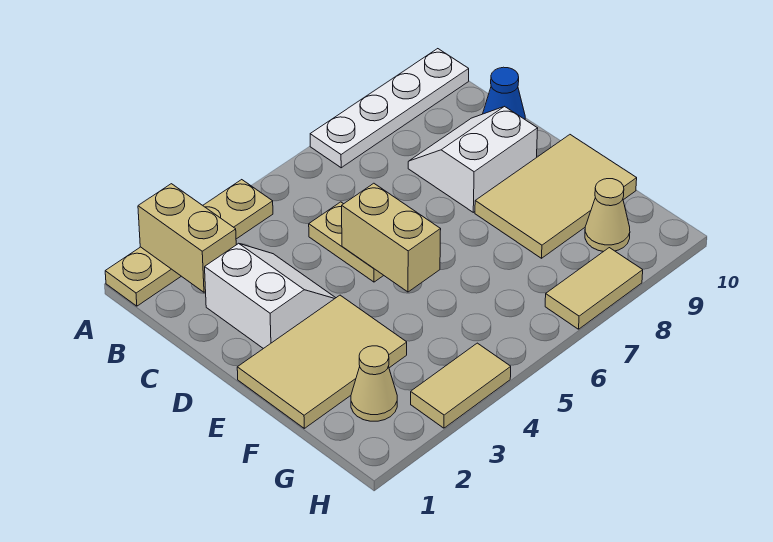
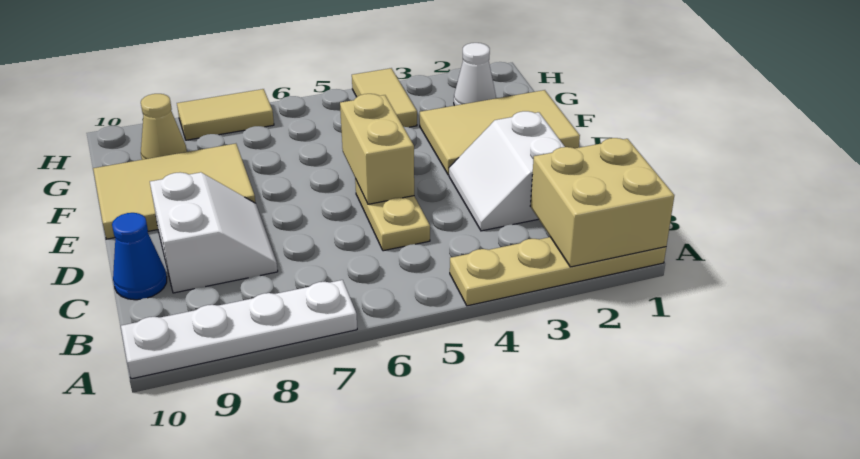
tan 1x2 brick [138,184,236,292] -> tan 2x2 brick [530,138,674,267]
white 2x2 slope [408,106,538,212] -> white 2x2 slope turned to [150,172,278,293]
tan 1x1 cone [351,346,397,421] -> white 1x1 cone [454,43,496,106]
tan 1x2 tile [411,343,511,428] -> tan 1x2 tile turned to [352,68,417,127]

